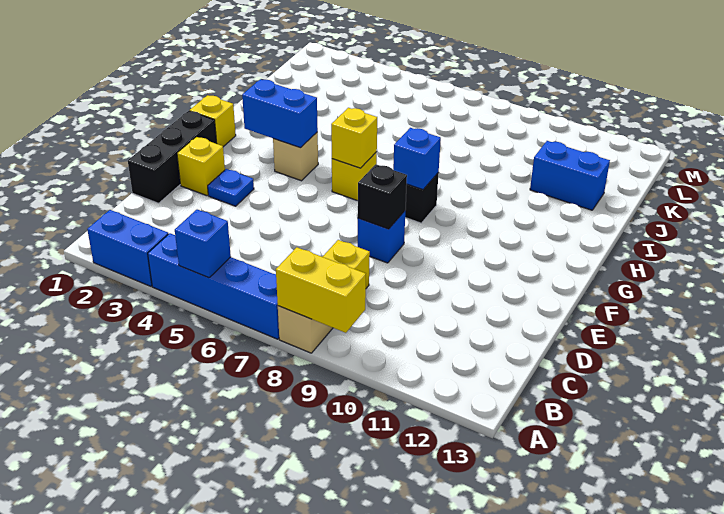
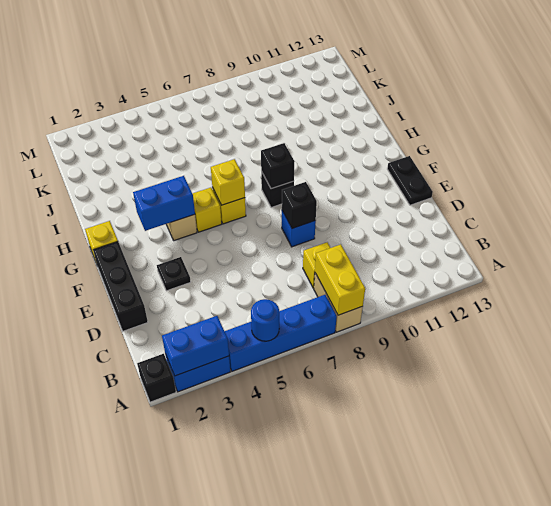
none -> black 1x1 brick [137,354,176,402]
blue 1x1 brick [175,210,231,278] -> blue 1x1 round brick [251,299,279,341]
yellow 1x2 brick [276,247,366,333] -> yellow 1x2 brick turned to [315,244,365,315]
yellow 1x1 brick [177,137,225,196] -> yellow 1x1 brick moved to [192,188,222,232]
blue 1x1 plate [208,169,254,206] -> black 1x1 plate [157,257,191,291]
none -> black 1x2 plate [387,156,433,205]
blue 1x1 brick [393,128,441,189] -> black 1x1 brick [261,143,295,189]
blue 1x2 brick [530,141,610,210] -> blue 1x2 brick moved to [162,316,229,376]

